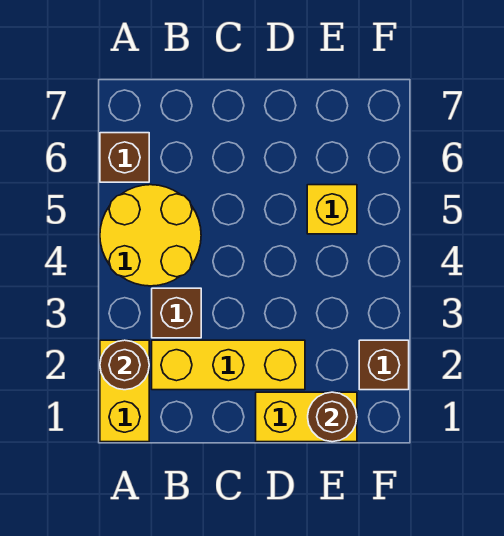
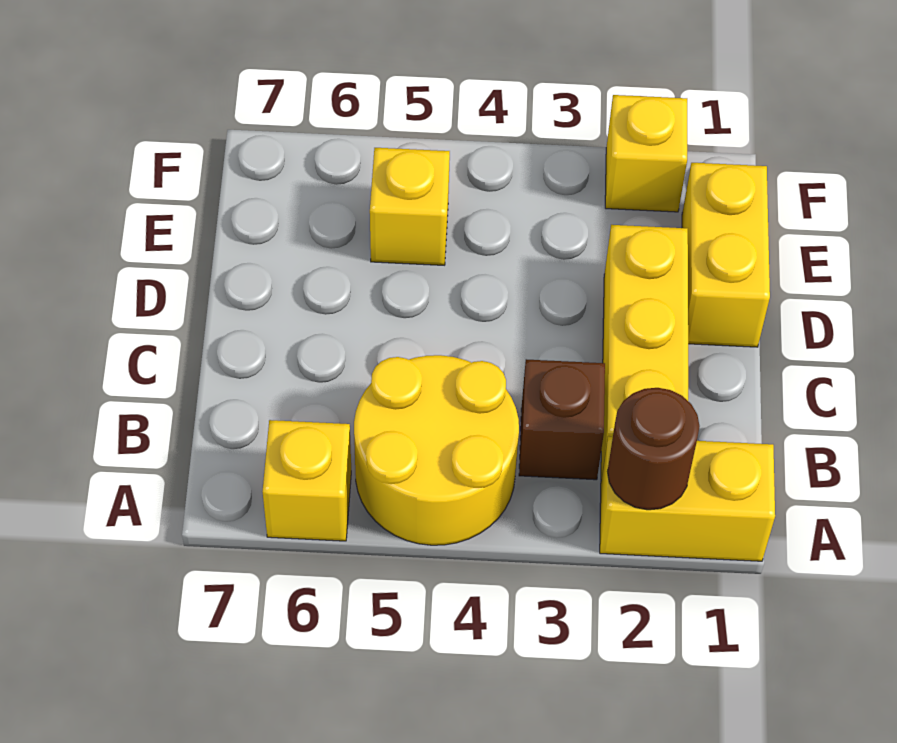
brown 1x1 brick [100,133,149,182] -> yellow 1x1 brick [263,420,351,541]
brown 1x1 round brick [308,392,357,442] -> none
brown 1x1 brick [359,340,409,390] -> yellow 1x1 brick [605,95,687,212]

